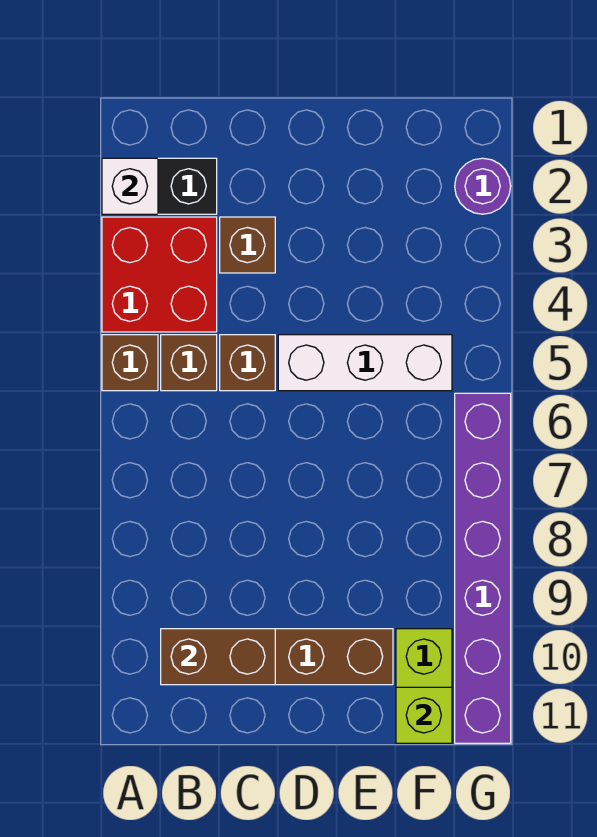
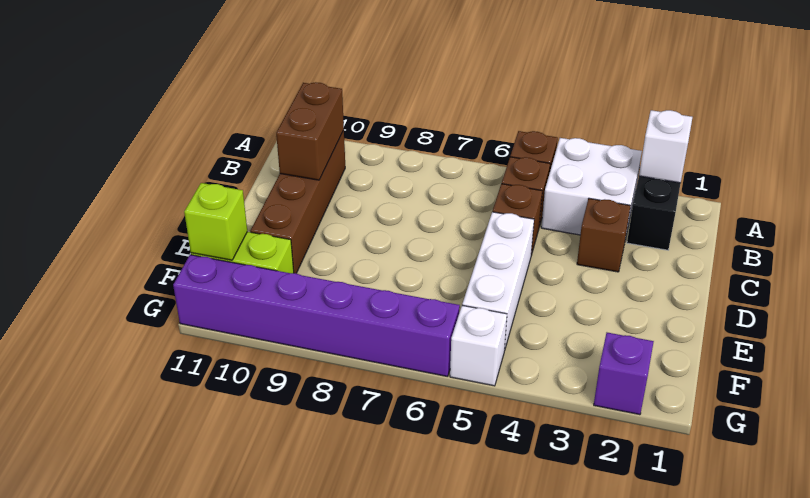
red 2x2 brick [102,217,217,332] -> white 2x2 brick [541,138,642,235]
purple 1x1 round brick [455,158,511,214] -> purple 1x1 brick [594,333,654,415]
none -> white 1x1 brick [450,305,507,386]

